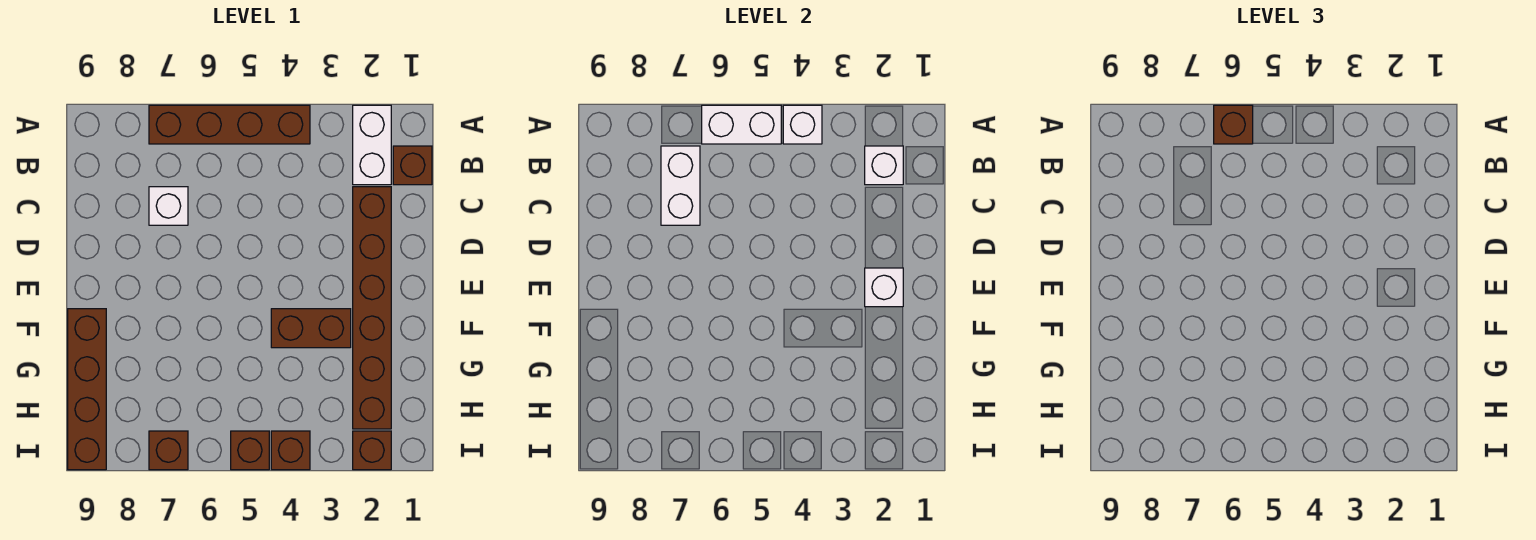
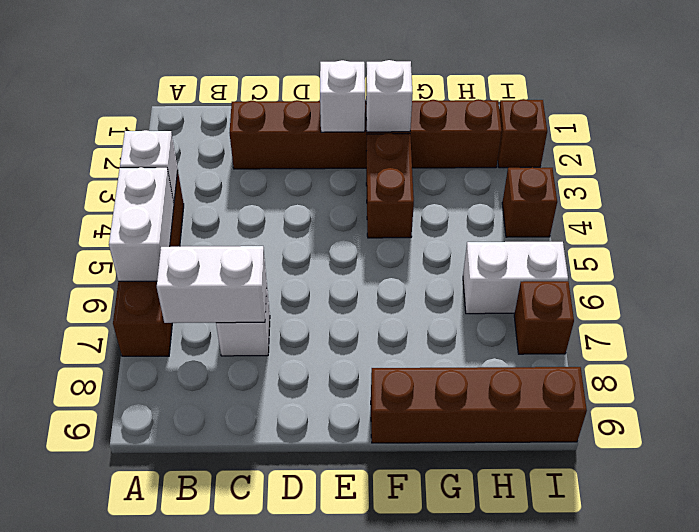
white 1x2 brick [353,105,391,185] -> white 1x2 brick moved to [463,242,568,314]
brown 1x1 brick [1214,105,1253,144] -> none
brown 1x1 brick [393,146,432,185] -> none
white 1x1 brick [865,146,903,185] -> white 1x1 brick moved to [366,60,413,132]
brown 1x1 brick [231,431,269,470] -> none

